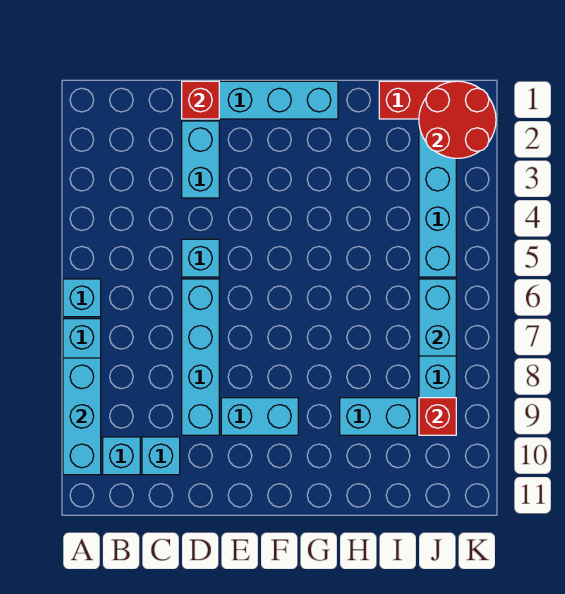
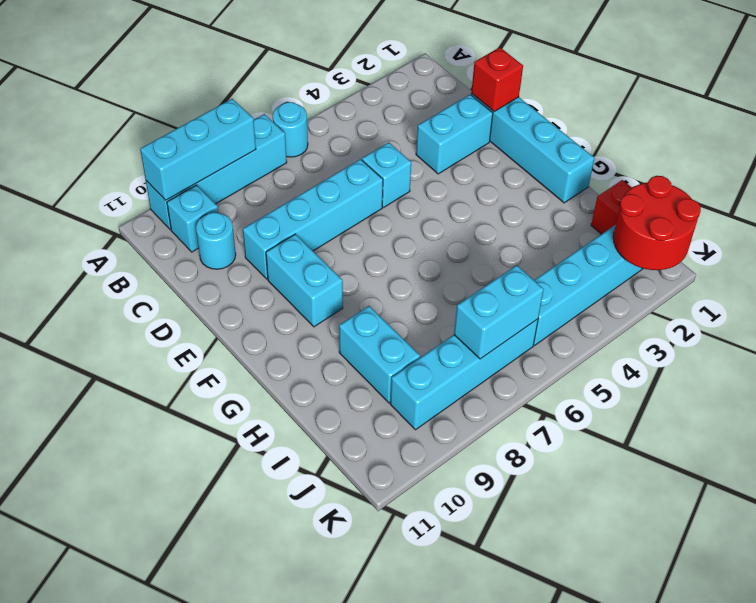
cyan 1x1 brick [63,279,101,317] -> cyan 1x1 round brick [273,102,308,157]
cyan 1x1 brick [142,437,180,475] -> cyan 1x1 round brick [196,212,236,269]
red 1x1 brick [419,398,456,435] -> none

